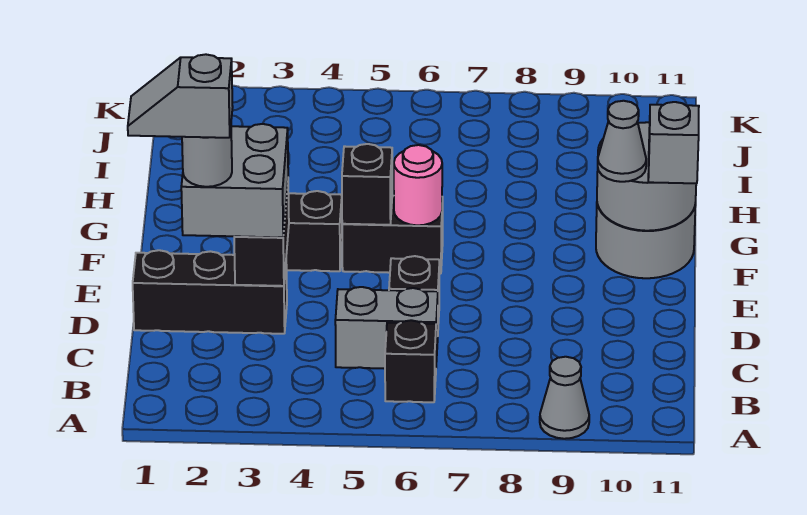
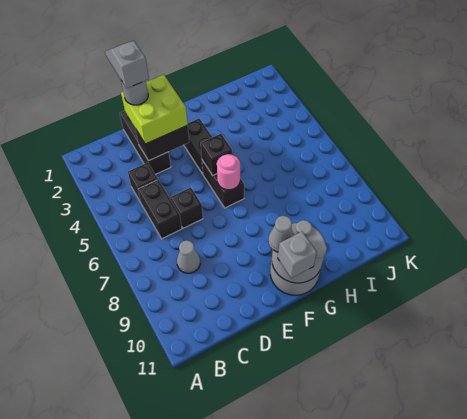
grey 1x1 cone [540,357,589,439] -> grey 1x1 cone moved to [177,240,200,273]
black 1x1 brick [385,320,436,402] -> black 1x1 brick moved to [128,162,158,202]
grey 1x2 brick [335,287,438,369] -> black 1x2 brick [138,180,182,239]
grey 2x2 brick [181,124,288,237] -> lime 2x2 brick [121,75,188,144]

